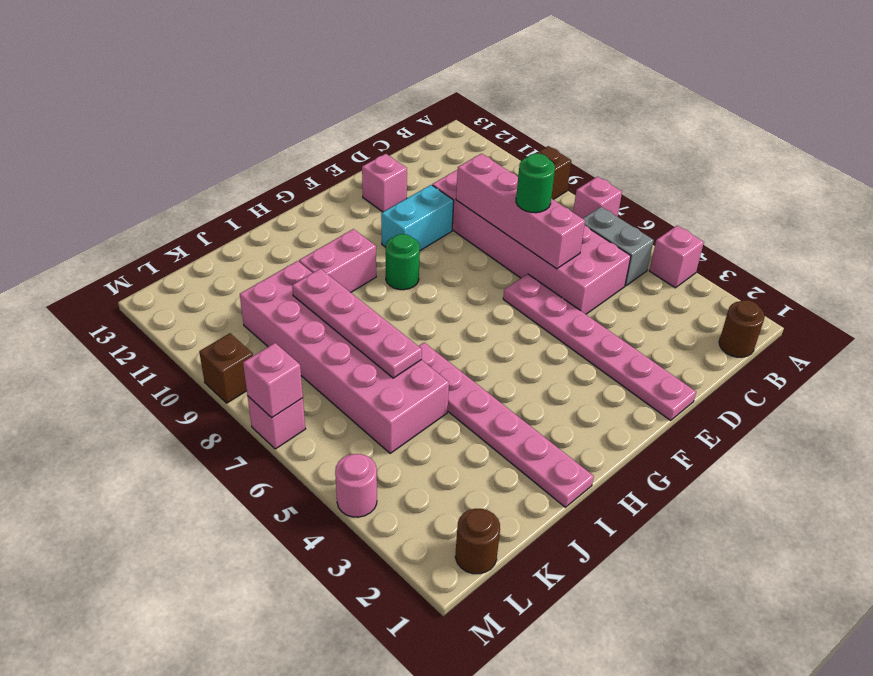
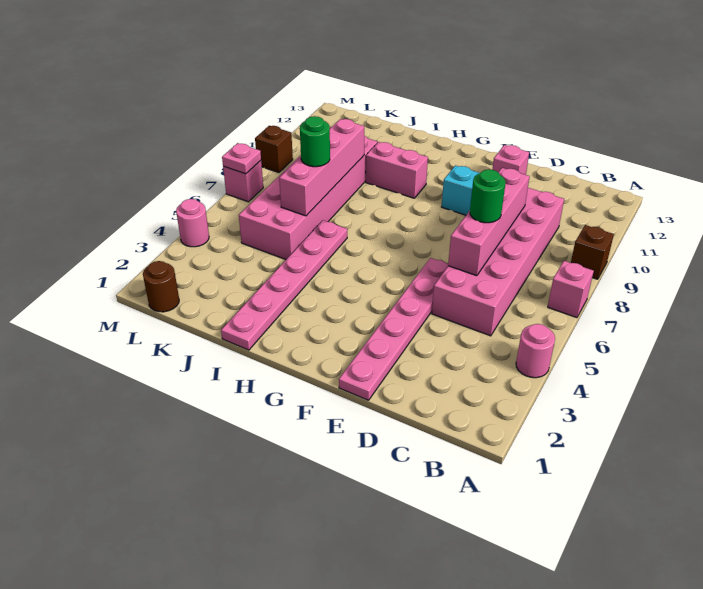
pink 1x1 brick [649,226,704,288] -> pink 1x1 round brick [516,324,555,378]
brown 1x1 round brick [719,300,765,357] -> none
grey 1x2 brick [583,207,654,286] -> none
green 1x1 round brick [386,234,420,290] -> green 1x1 round brick moved to [300,116,330,167]
pink 1x4 plate [292,269,422,378] -> pink 1x4 brick [279,119,365,216]
pink 1x1 brick [243,343,303,418] -> pink 1x1 plate [222,143,261,174]

